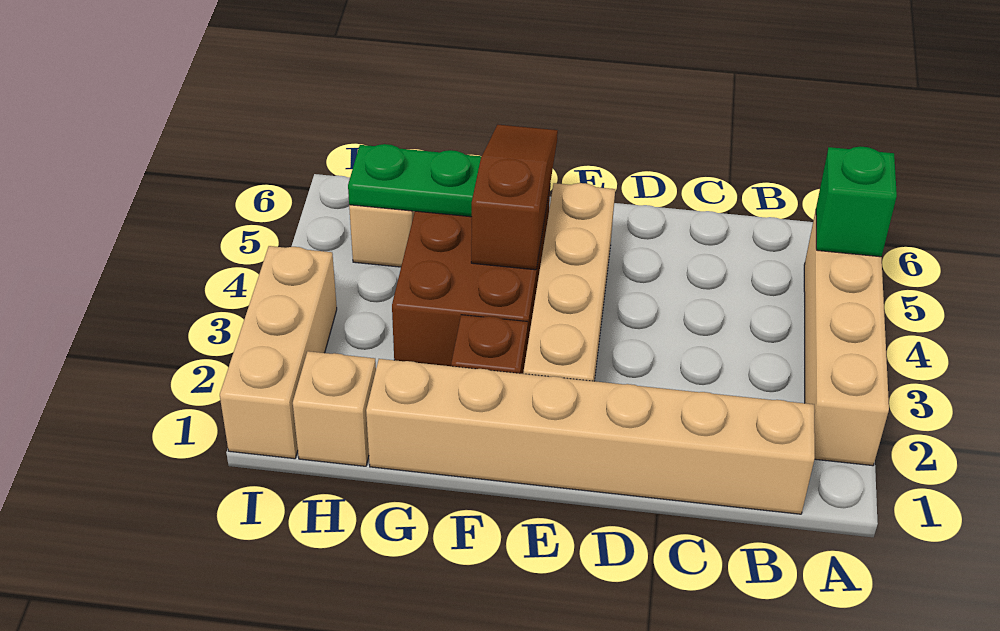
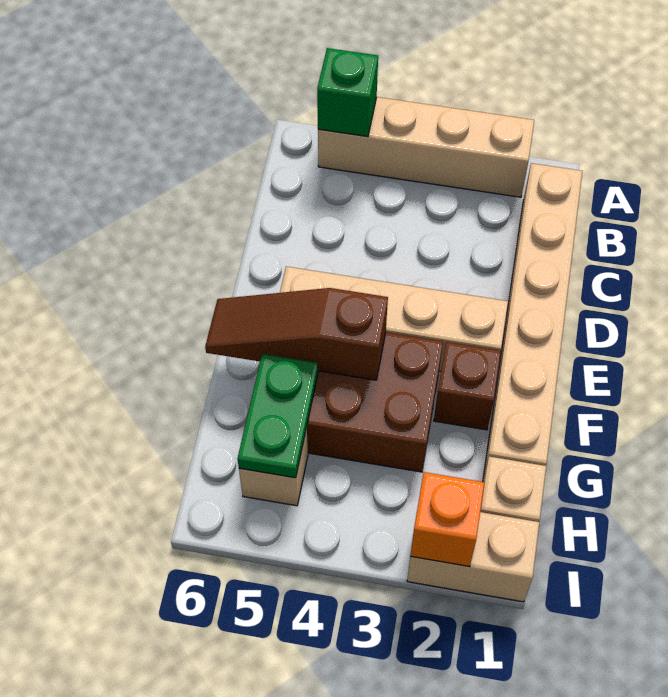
tan 1x3 brick [220,246,337,459] -> tan 1x2 brick [407,512,539,602]
none -> orange 1x1 brick [410,472,484,567]

